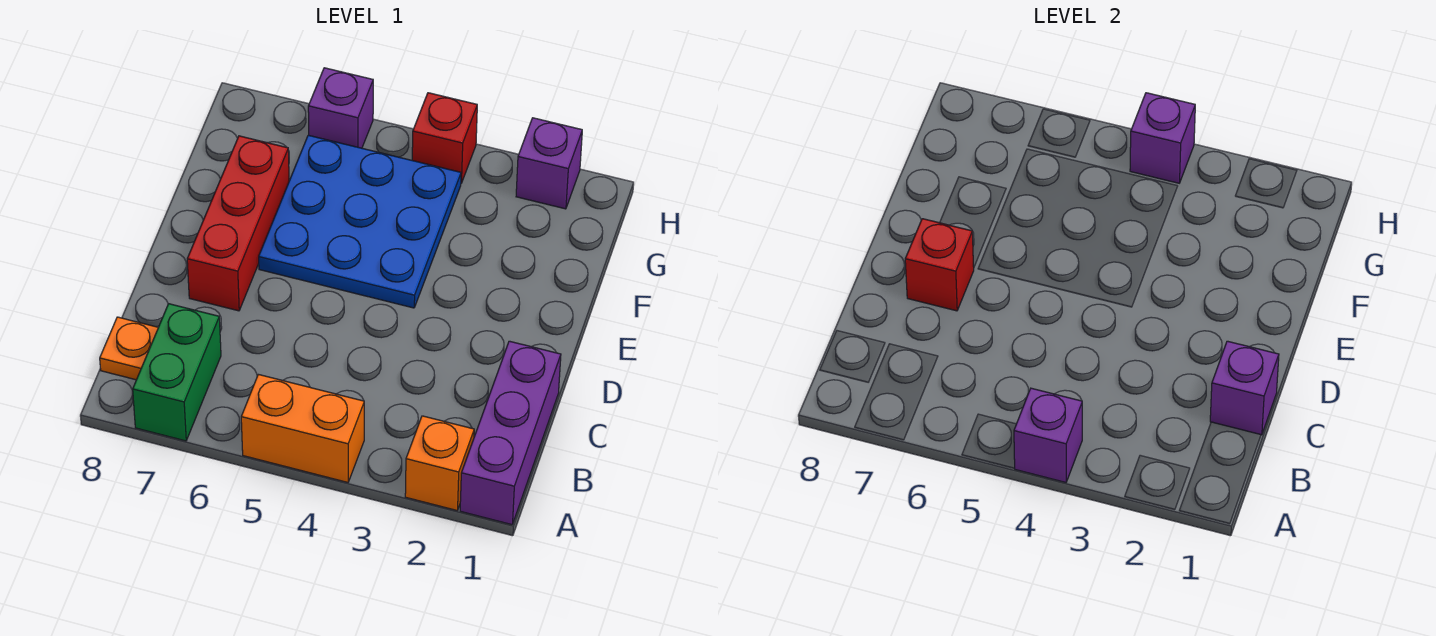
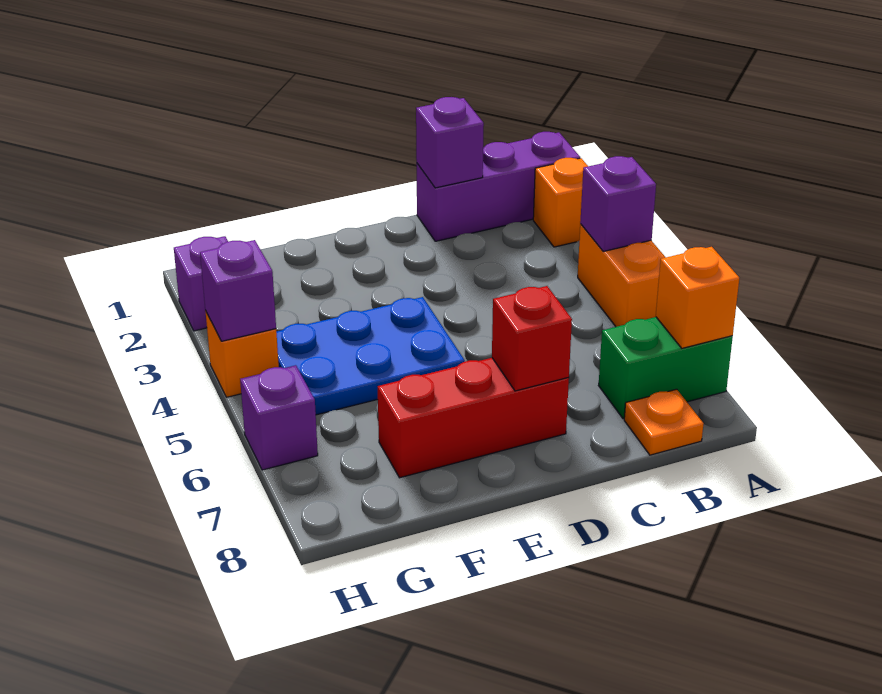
none -> orange 1x1 brick [656,247,739,348]
blue 3x3 plate [259,135,461,308] -> blue 2x3 plate [276,297,465,415]
red 1x1 brick [412,93,477,183] -> orange 1x1 brick [205,311,279,397]

